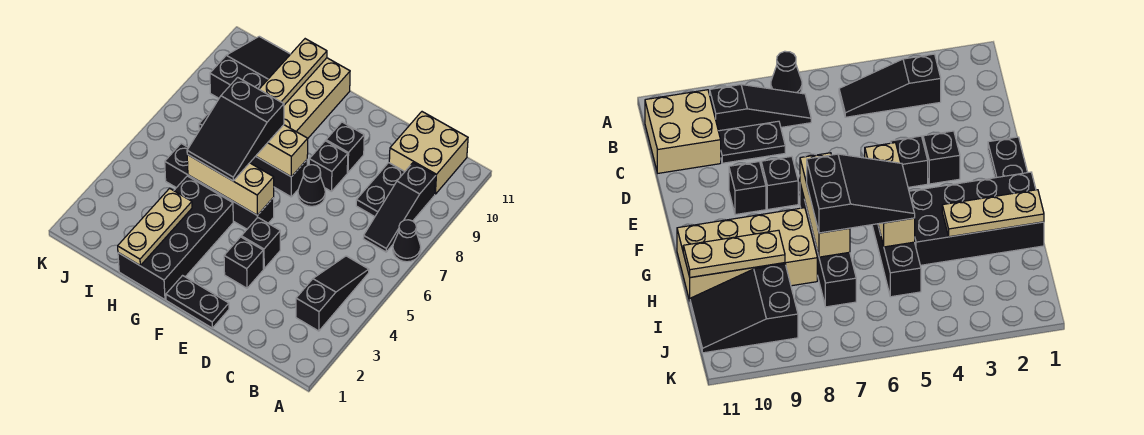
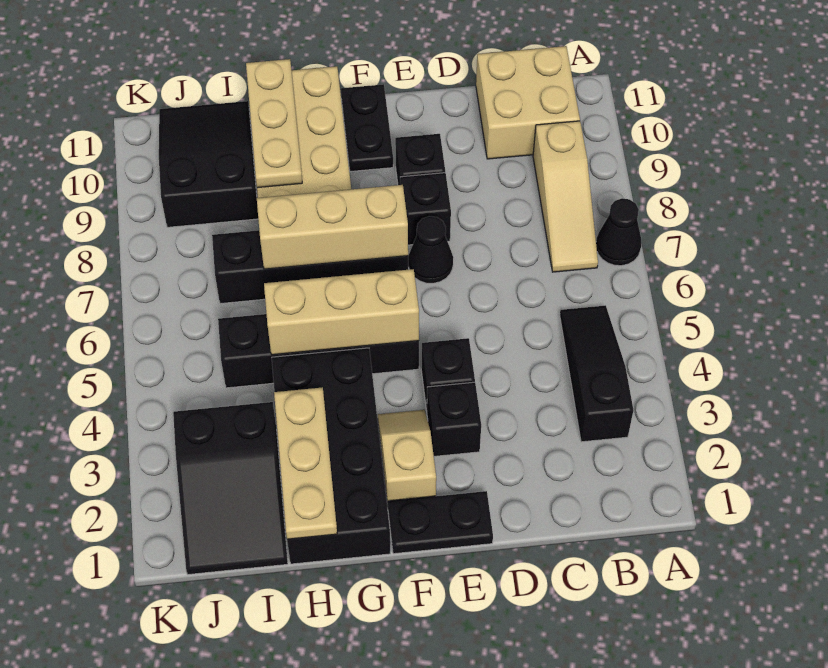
black 1x3 slope [363,163,436,252] -> tan 1x3 slope [533,121,598,272]
black 1x2 plate [356,163,404,217] -> black 1x2 plate moved to [341,84,393,172]
none -> tan 1x2 slope [378,410,436,505]
black 2x3 slope [187,77,284,181] -> black 2x3 slope moved to [173,402,288,575]

